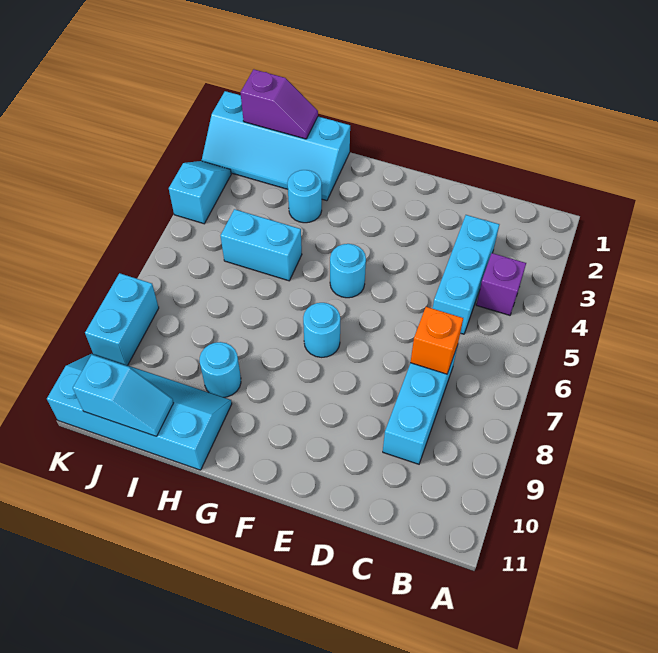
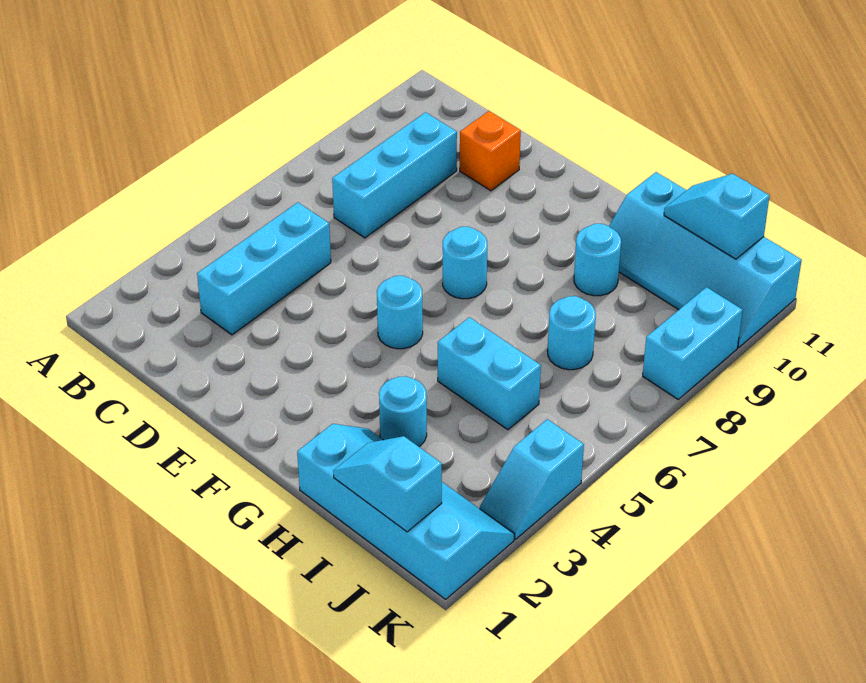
purple 1x1 brick [476,253,526,315] -> none
orange 1x1 brick [410,307,463,374] -> orange 1x1 brick moved to [460,111,521,191]
purple 1x2 slope [241,69,318,139] -> cyan 1x2 slope [333,436,442,532]
none -> cyan 1x1 round brick [548,296,596,370]

